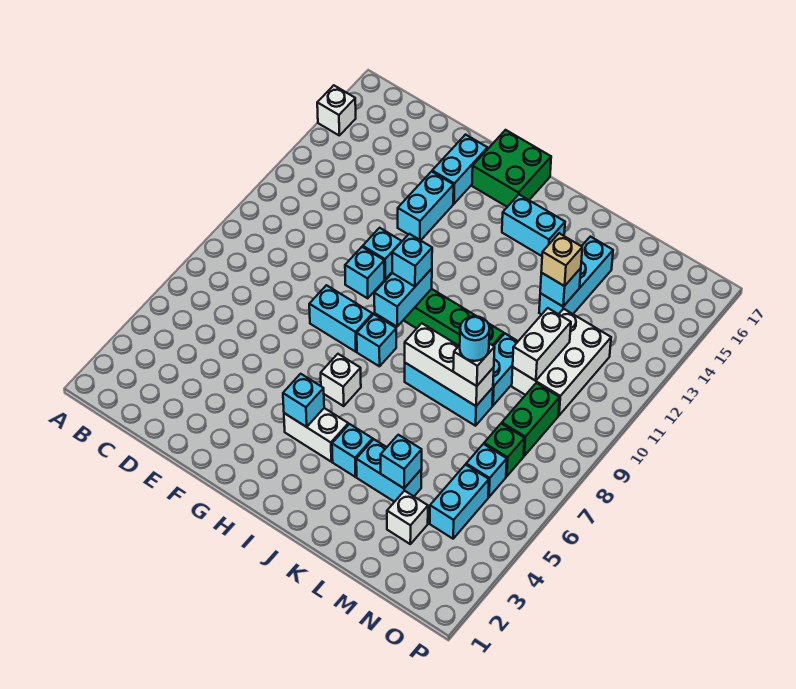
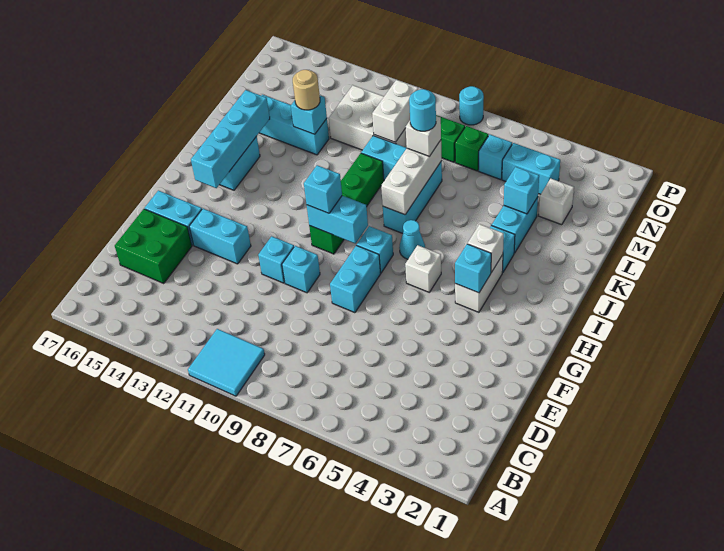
none -> cyan 2x2 tile [188,329,265,396]
white 1x1 brick [317,85,356,135] -> white 1x1 brick moved to [468,224,504,273]
green 2x2 brick [472,130,551,207] -> green 2x2 brick moved to [115,209,192,283]
none -> cyan 1x4 brick [191,90,270,188]
none -> cyan 1x1 cone [399,220,425,259]
tan 1x1 brick [541,233,582,286] -> tan 1x1 round brick [293,70,320,110]
white 1x2 brick [513,308,571,381] -> white 1x2 brick turned to [372,80,418,142]
none -> cyan 1x1 round brick [459,86,484,125]

